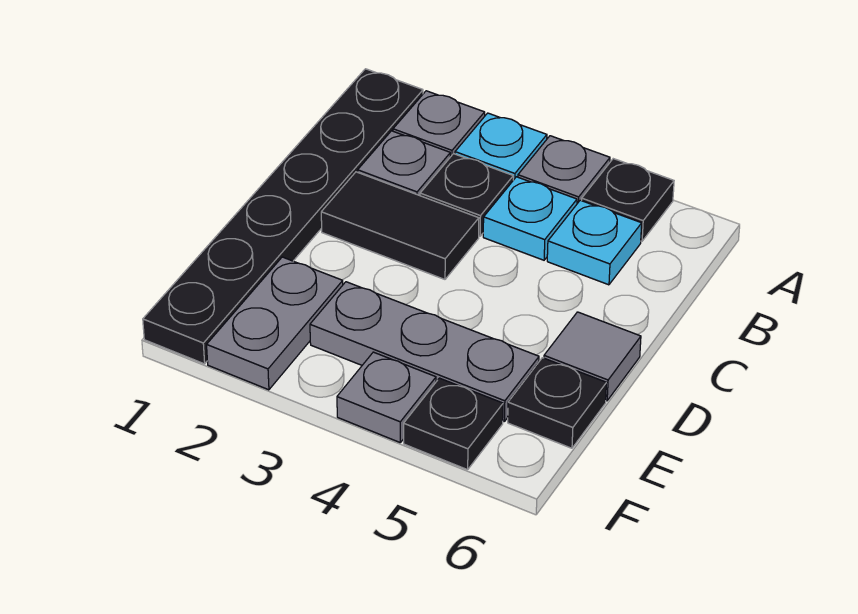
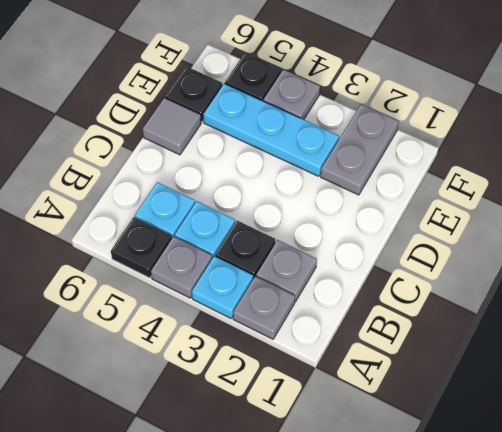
black 1x6 plate [143,69,423,364] -> none
black 1x2 tile [321,172,479,279] -> none
grey 1x3 plate [310,282,539,421] -> cyan 1x3 plate [203,84,339,176]

